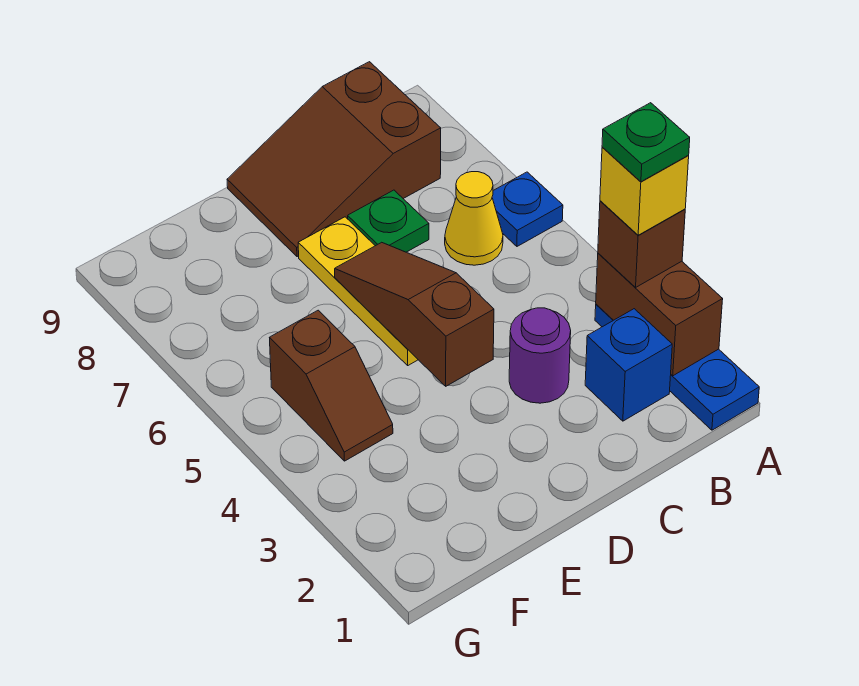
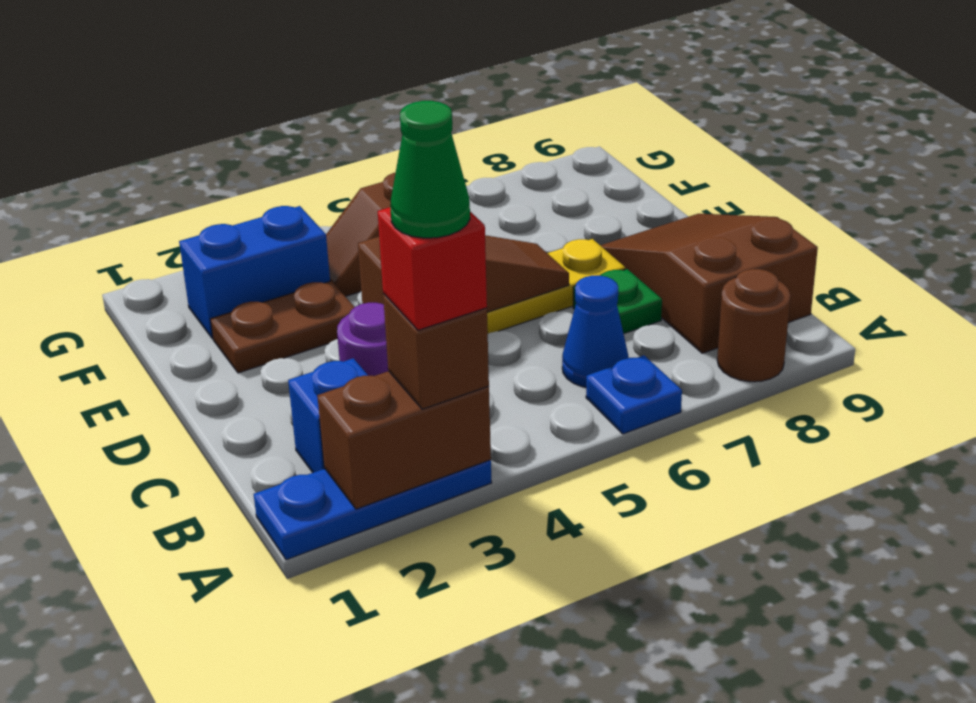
yellow 1x1 brick [600,147,689,235] -> red 1x1 brick [378,207,487,330]
green 1x1 plate [602,103,690,182] -> green 1x1 cone [390,101,470,238]
none -> brown 1x1 round brick [717,269,791,382]
yellow 1x1 cone [445,172,503,265] -> blue 1x1 cone [562,276,629,387]
none -> brown 1x2 plate [210,281,354,373]
none -> blue 1x2 brick [179,206,330,338]

